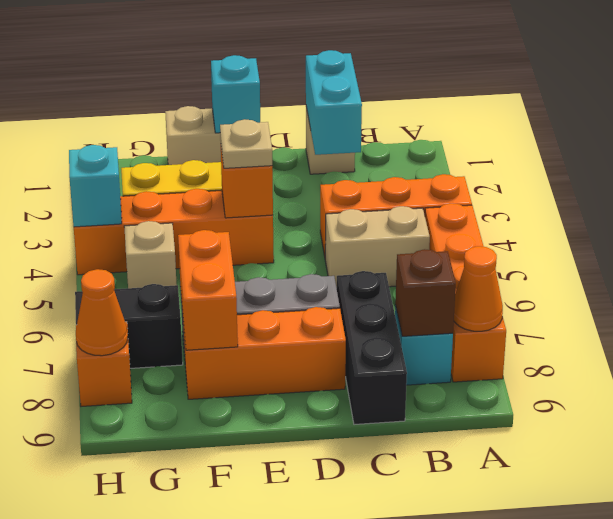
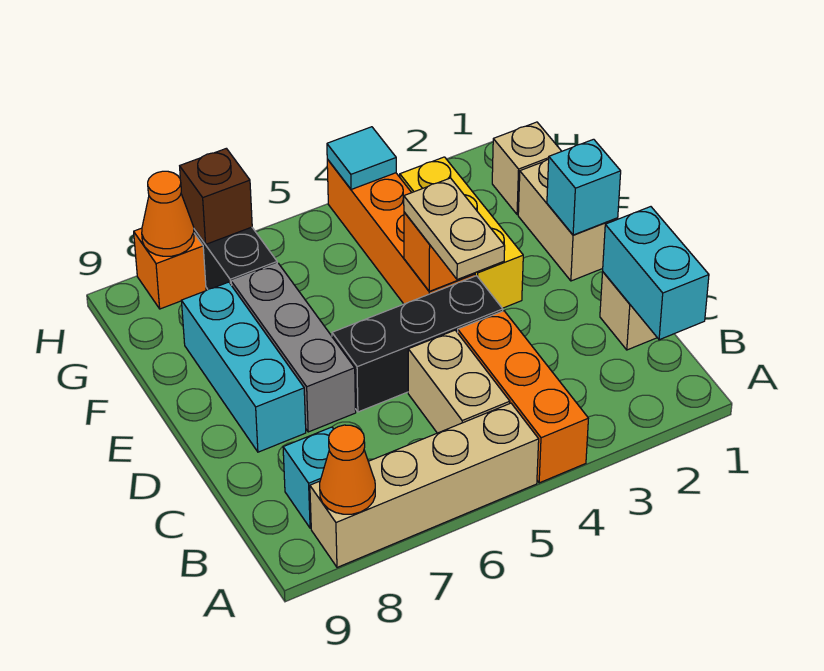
orange 1x4 brick [425,203,506,382] -> tan 1x4 brick [310,403,539,567]
brown 1x1 brick [395,249,456,336] -> brown 1x1 brick moved to [180,148,252,244]
cyan 1x2 brick [306,50,362,155] -> cyan 1x2 brick turned to [603,207,709,340]
black 1x3 brick [337,271,407,425] -> black 1x3 brick moved to [332,276,503,412]
orange 1x3 brick [183,307,346,399] -> cyan 1x3 brick [181,282,306,452]
tan 1x1 plate [220,119,272,168] -> tan 1x2 plate [404,178,505,280]
orange 1x2 brick [178,230,238,350] -> none
tan 1x1 brick [124,221,177,288] -> tan 1x1 brick moved to [492,122,562,215]
cyan 1x1 brick [69,145,122,227] -> cyan 1x1 tile [327,127,396,190]

